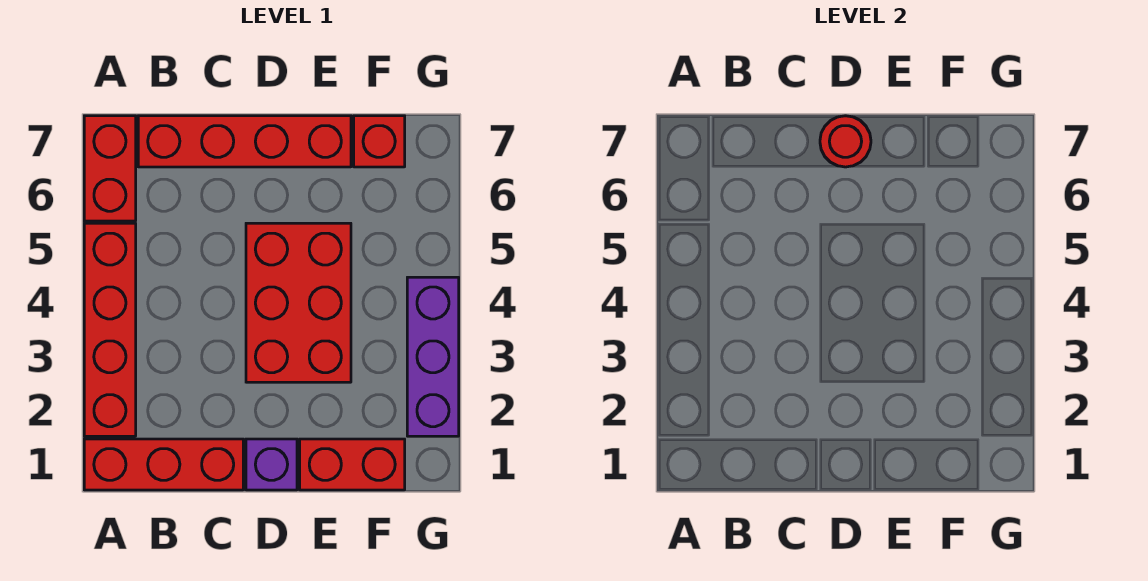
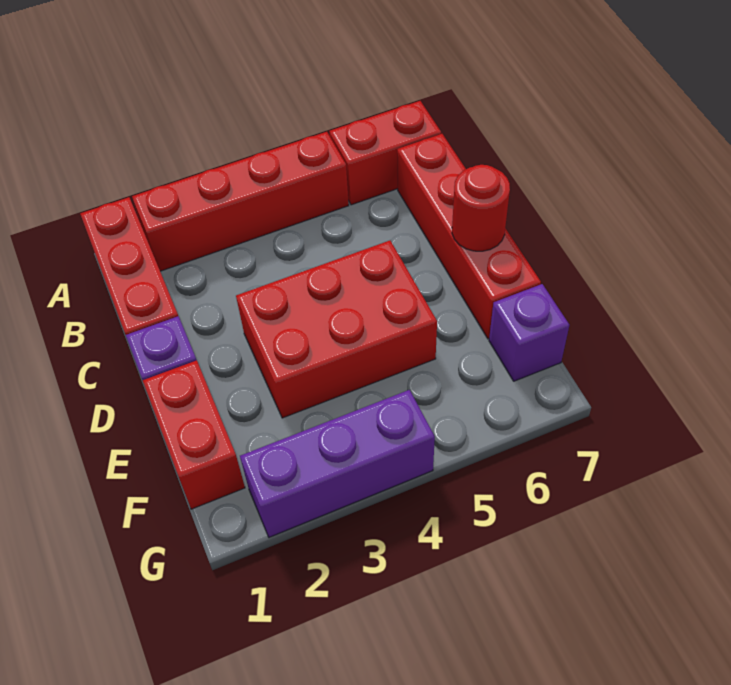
red 1x1 brick [354,116,405,167] -> purple 1x1 brick [489,284,569,381]

